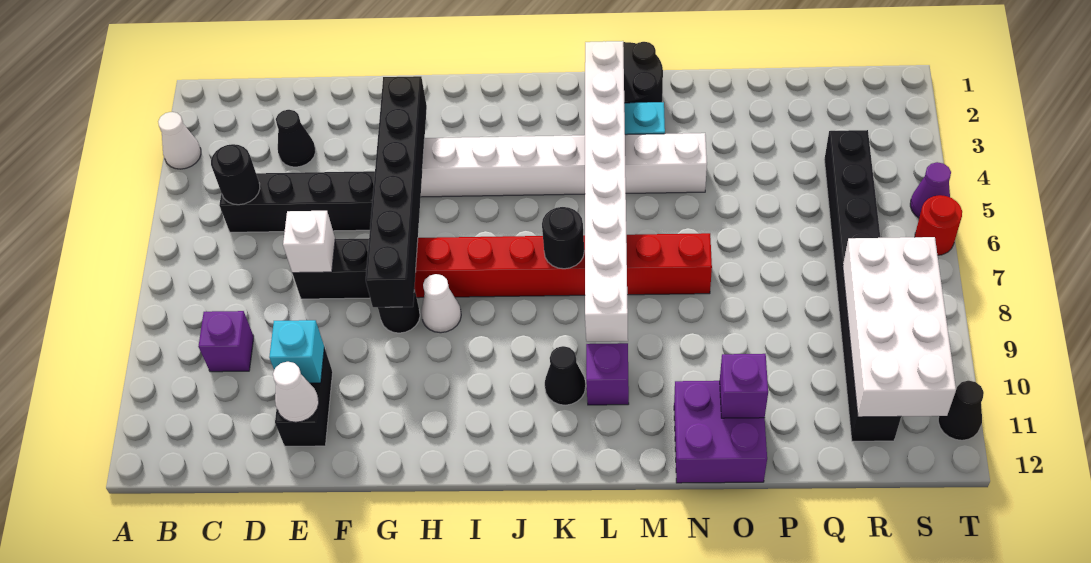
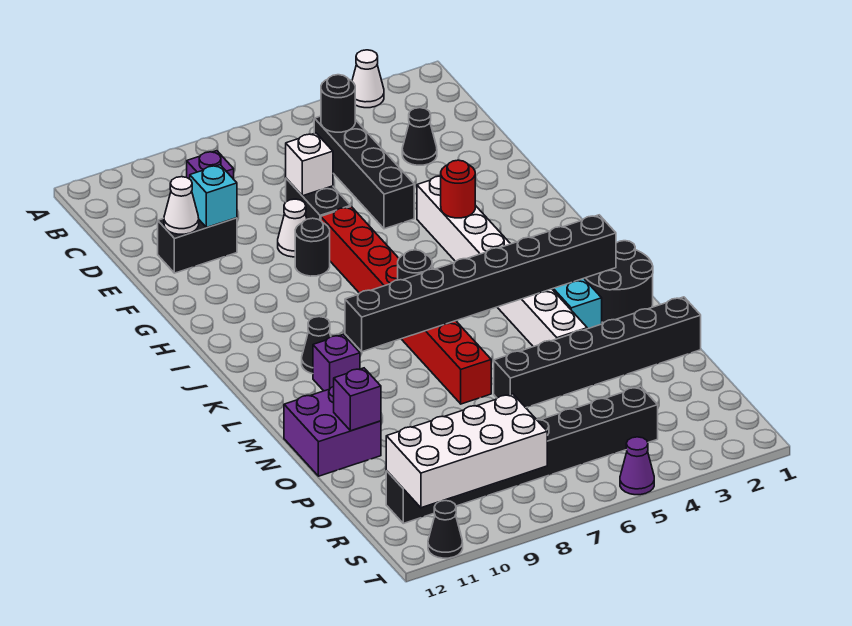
black 1x6 brick [366,76,427,307] -> black 1x6 brick moved to [494,297,701,408]
white 1x1 cone [421,274,461,333] -> white 1x1 cone moved to [278,199,307,257]
white 1x8 brick [585,41,628,342] -> black 1x8 brick [345,215,616,352]
red 1x1 round brick [915,195,962,255] -> red 1x1 round brick moved to [441,160,475,218]

